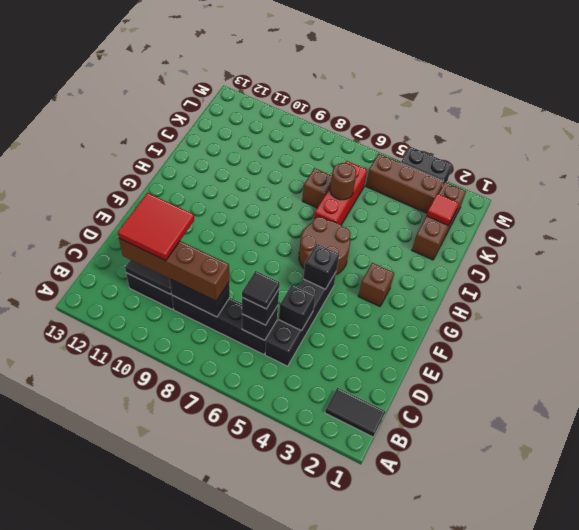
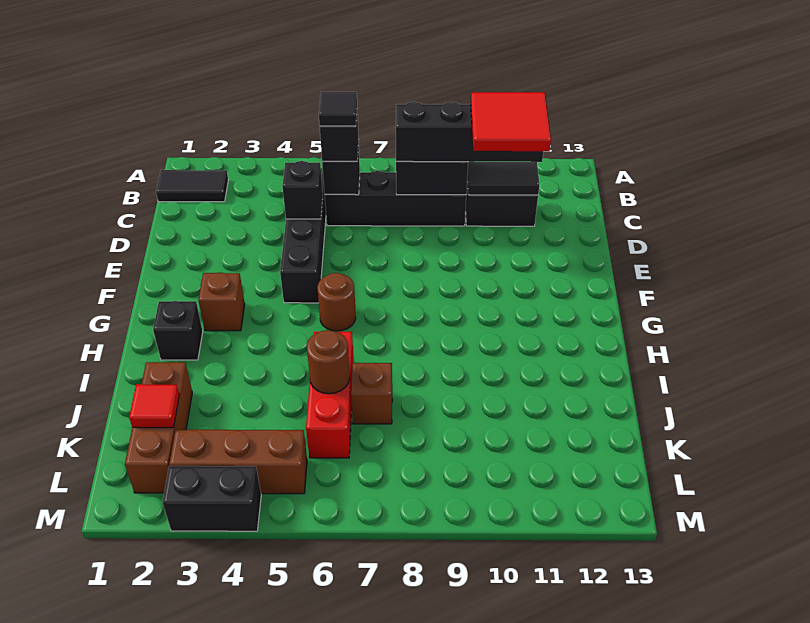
brown 1x4 brick [119,238,229,301] -> black 1x4 brick [396,102,543,162]
black 1x1 brick [303,244,339,289] -> black 1x1 brick moved to [153,301,203,360]
brown 2x2 round brick [299,217,351,275] -> brown 1x1 round brick [317,273,356,331]

